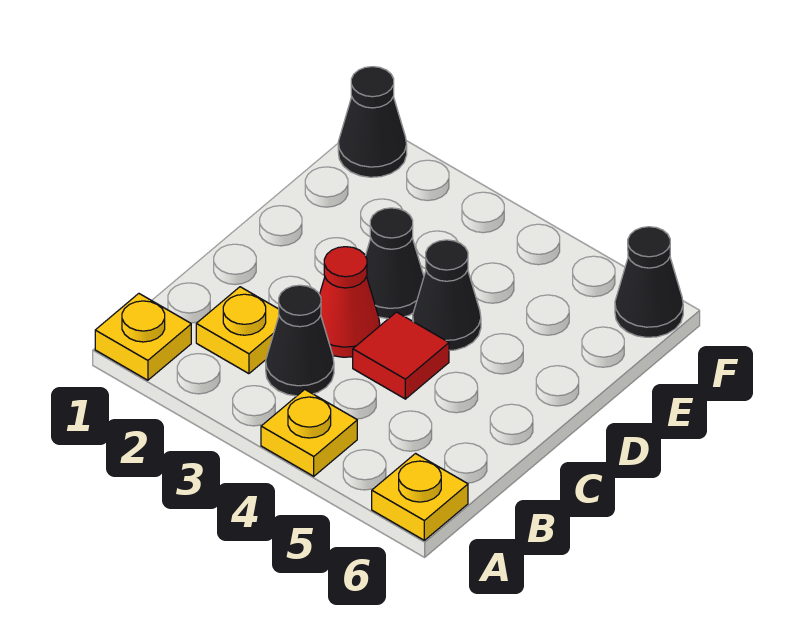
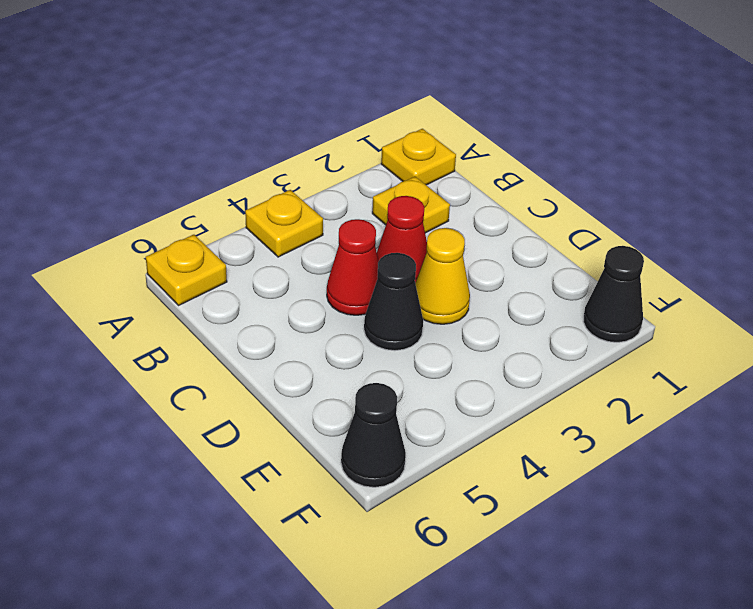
black 1x1 cone [266,285,334,396] -> none
red 1x1 tile [353,312,449,399] -> red 1x1 cone [327,219,379,315]
black 1x1 cone [365,208,424,319] -> yellow 1x1 cone [415,228,470,324]

